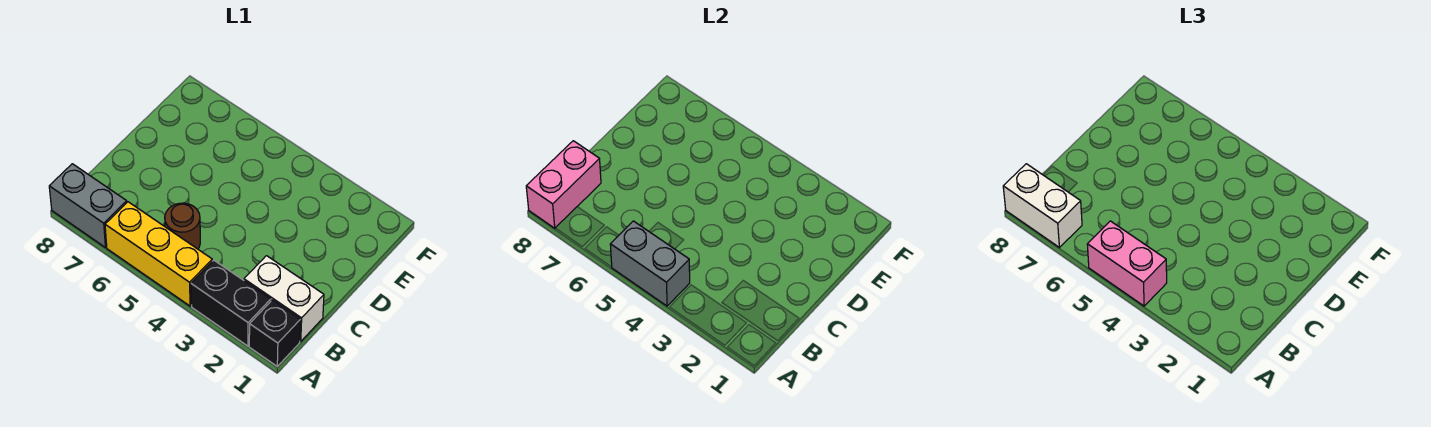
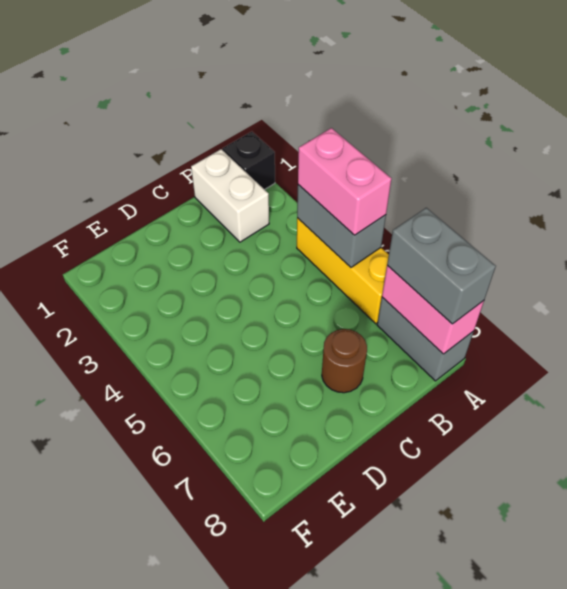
black 1x2 brick [191,260,271,346] -> none
white 1x2 brick [1003,164,1082,247] -> grey 1x2 brick [387,208,496,324]
pink 1x2 brick [526,141,601,228] -> pink 1x2 brick turned to [382,266,484,354]
brown 1x1 round brick [165,203,200,249] -> brown 1x1 round brick moved to [322,329,367,393]

